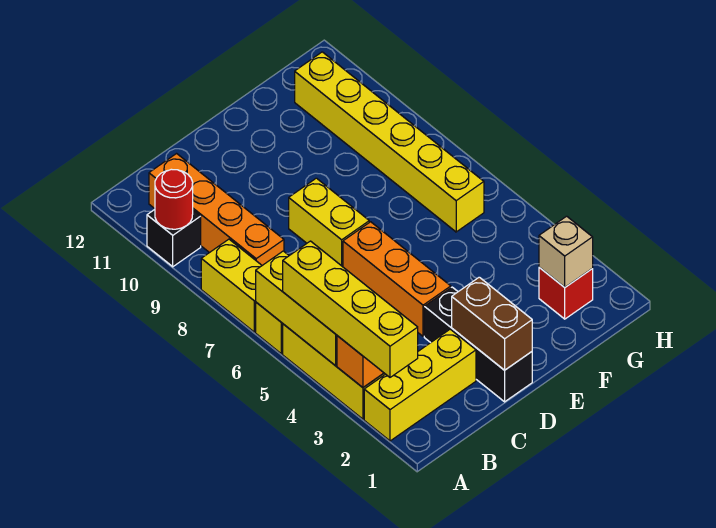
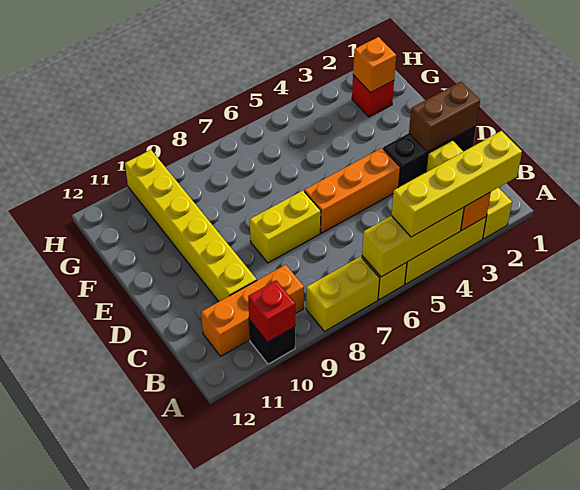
red 1x1 round brick [155,169,193,229] -> red 1x1 brick [248,280,295,342]
orange 1x4 brick [149,154,284,265] -> orange 1x3 brick [201,265,304,356]
tan 1x1 brick [539,216,593,287] -> orange 1x1 brick [353,37,396,93]
yellow 1x6 brick [295,52,484,232] -> yellow 1x6 brick turned to [125,150,257,301]

